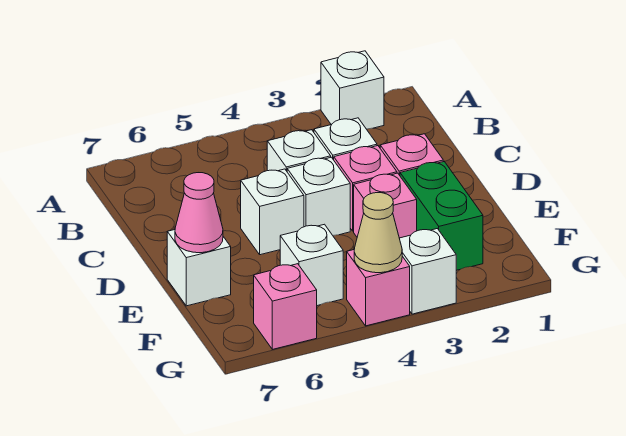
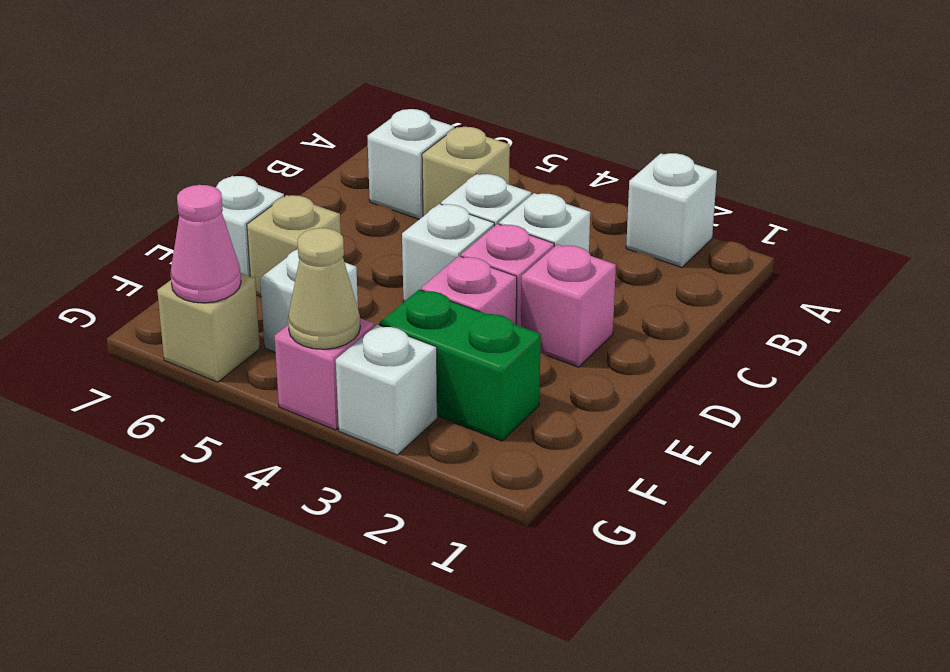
none -> tan 1x1 brick [422,127,510,216]
white 1x1 brick [241,169,304,255] -> white 1x1 brick moved to [367,109,454,219]
green 1x2 brick [400,161,483,270] -> green 1x2 brick turned to [379,290,541,441]
none -> tan 1x1 brick [247,195,341,297]
pink 1x1 cone [175,173,223,253] -> pink 1x1 cone moved to [170,185,241,303]
pink 1x1 brick [254,264,317,349] -> tan 1x1 brick [157,273,260,382]

